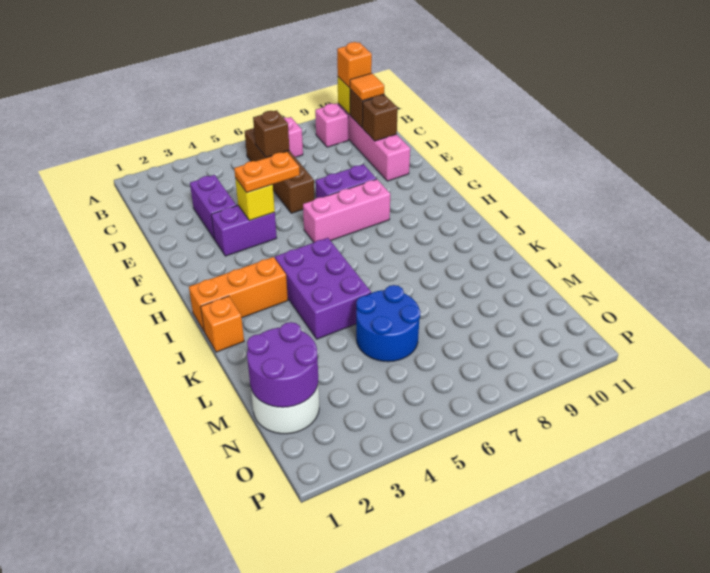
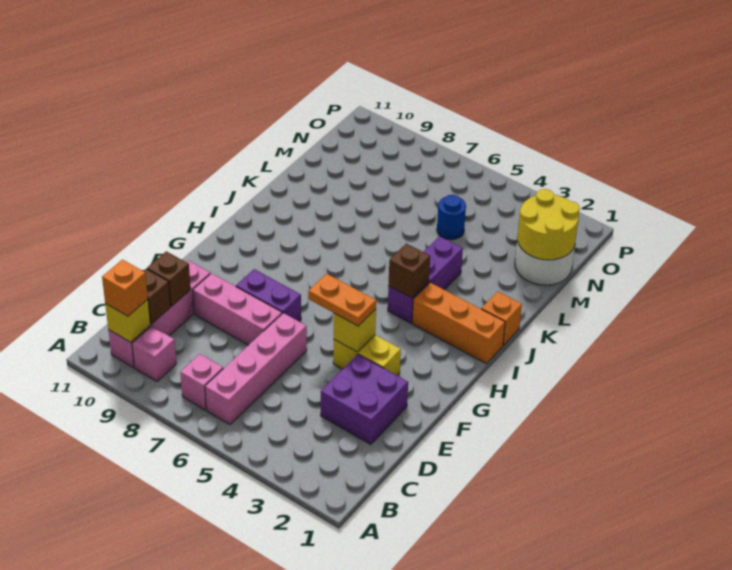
brown 1x4 brick [245,128,315,213] -> pink 1x4 brick [205,313,307,425]
brown 1x1 brick [253,110,289,157] -> brown 1x1 brick moved to [389,244,430,298]
orange 1x1 tile [350,73,384,101] -> none
purple 1x2 brick [190,175,236,238] -> purple 2x2 brick [321,354,408,445]
purple 1x2 brick [211,206,277,256] -> yellow 1x2 brick [333,335,401,376]
pink 1x3 brick [303,179,390,242] -> pink 1x3 brick moved to [193,273,282,345]
purple 2x3 brick [275,238,371,339] -> purple 1x3 brick [388,236,463,323]
blue 2x2 round brick [356,285,420,362] -> blue 1x1 round brick [437,195,466,240]
purple 2x2 round brick [247,322,318,407] -> yellow 2x2 round brick [517,189,580,260]

